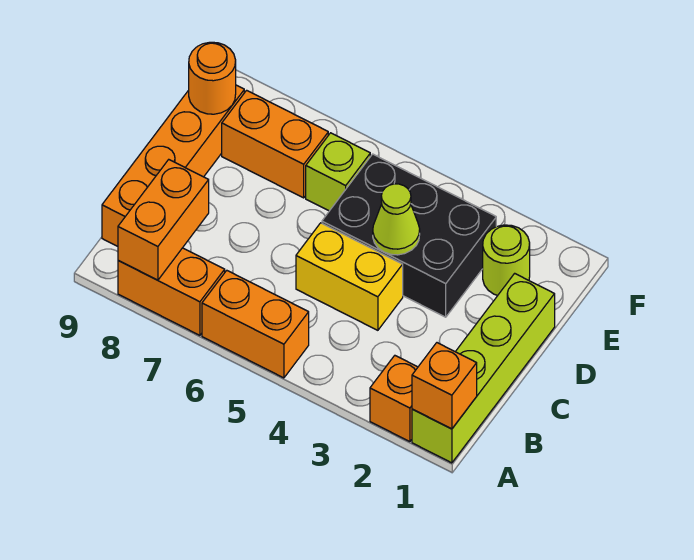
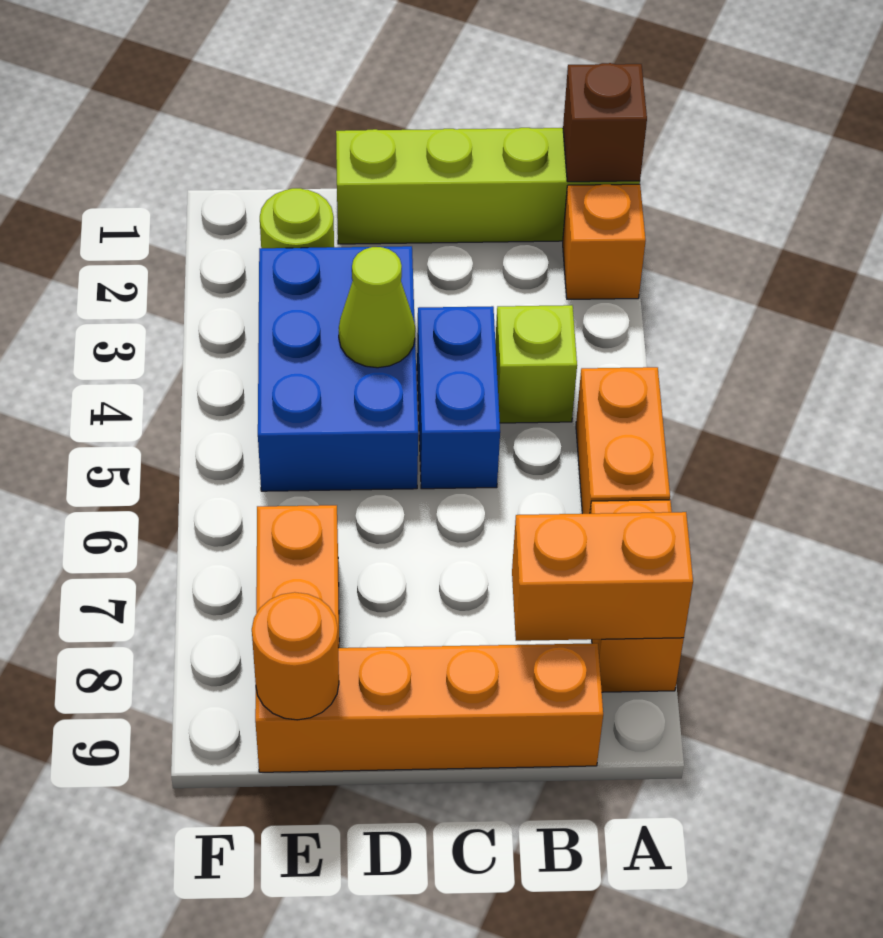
orange 1x1 brick [412,343,477,429] -> brown 1x1 brick [563,63,647,182]
yellow 1x2 brick [296,223,403,330] -> blue 1x2 brick [417,306,500,489]
black 2x3 brick [322,154,496,317] -> blue 2x3 brick [258,246,418,491]
lime 1x1 brick [306,133,370,211] -> lime 1x1 brick moved to [495,305,577,423]

